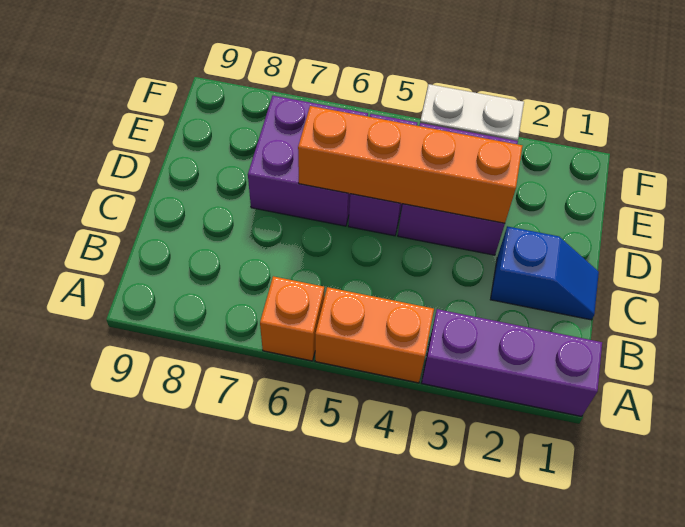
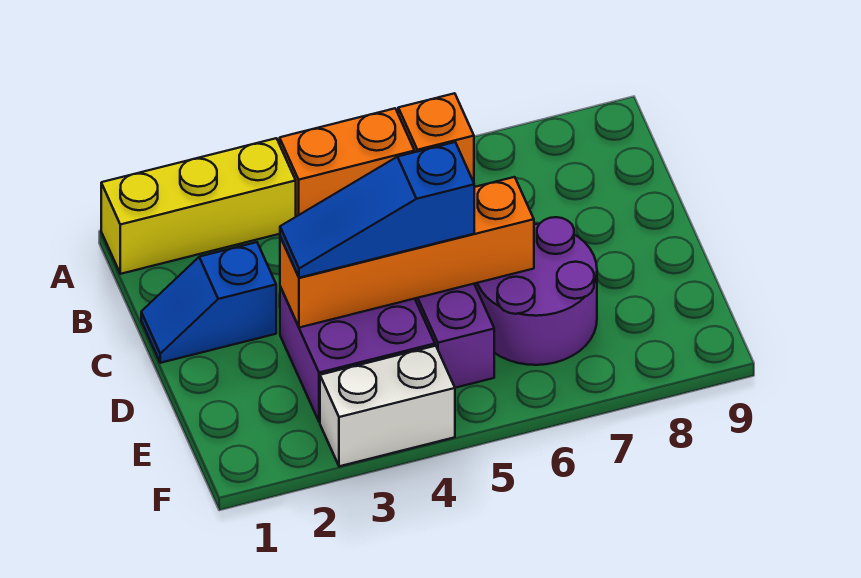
purple 1x3 brick [422,309,602,416] -> yellow 1x3 brick [101,138,296,274]
none -> blue 1x3 slope [280,142,474,278]
purple 2x2 brick [248,96,368,226] -> purple 2x2 round brick [475,217,597,365]

